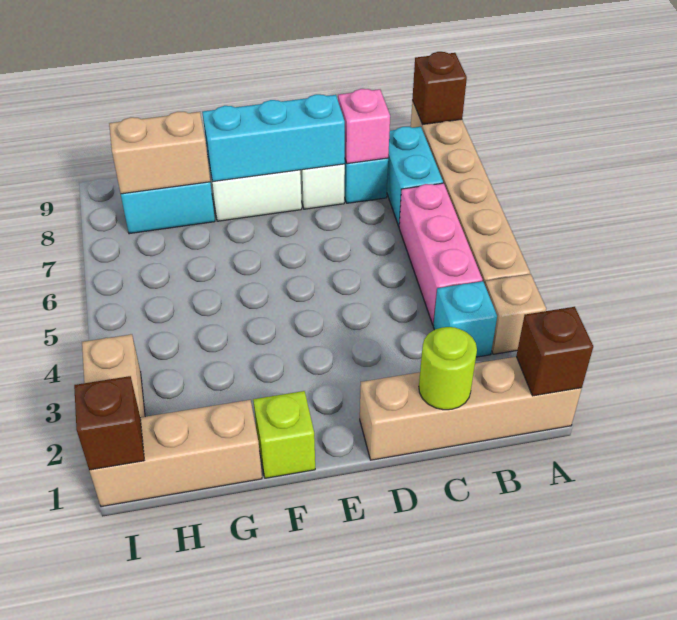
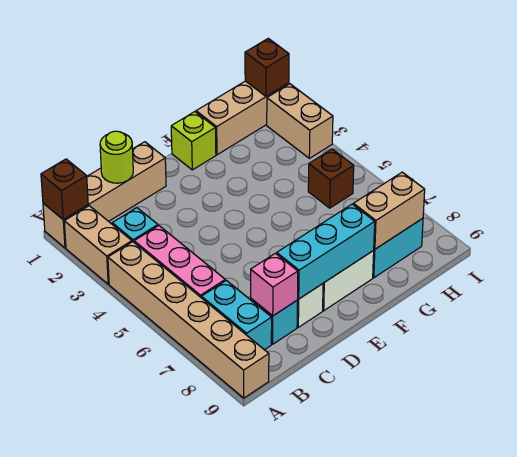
tan 1x1 brick [485,274,546,354] -> tan 1x2 brick [64,206,132,284]
brown 1x1 brick [412,52,467,124] -> brown 1x1 brick moved to [308,149,354,208]

